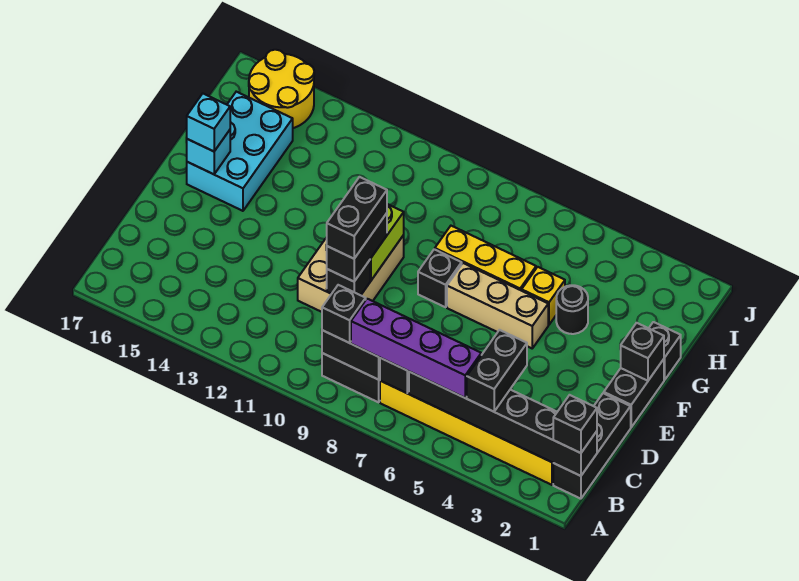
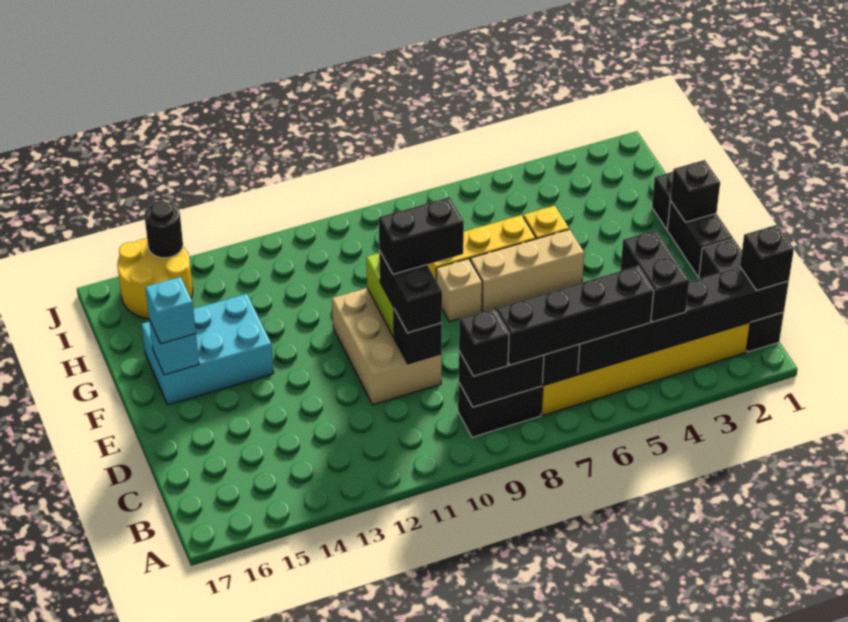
purple 1x4 brick [351,299,481,398] -> black 1x4 brick [496,266,654,365]
black 1x2 brick [327,177,387,259] -> black 1x2 brick turned to [379,197,464,274]
black 1x1 brick [418,249,462,307] -> tan 1x1 brick [436,259,482,322]
cyan 2x3 brick [187,92,293,211] -> cyan 2x3 brick turned to [142,294,274,405]
black 1x1 round brick [556,285,588,334] -> black 1x1 round brick moved to [144,201,183,258]

